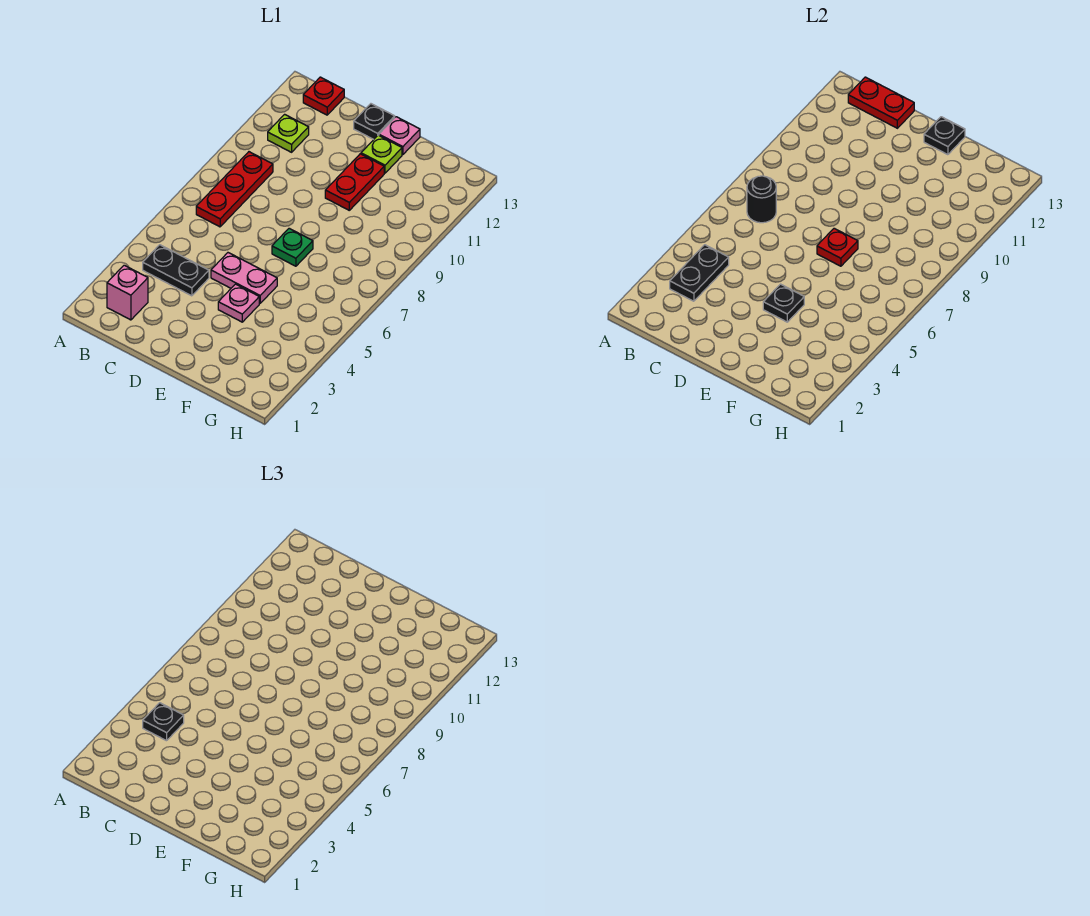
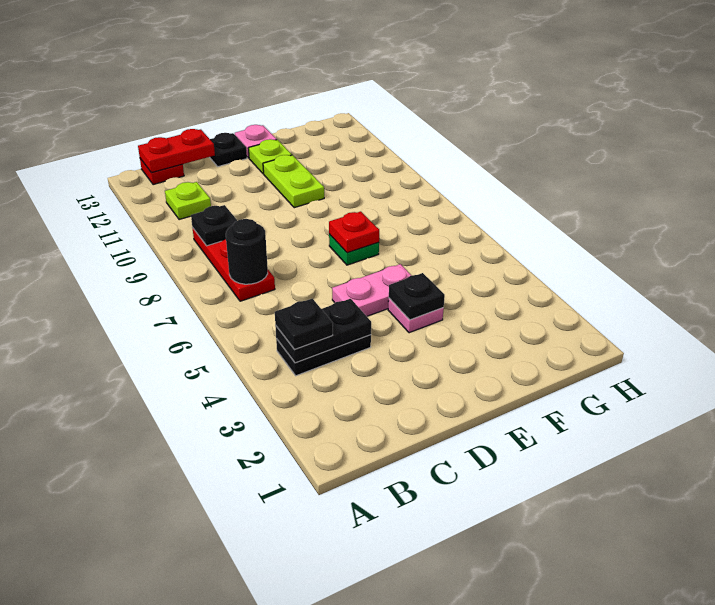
pink 1x1 brick [107,265,148,320] -> none
black 1x2 plate [670,245,729,301] -> black 1x2 plate turned to [275,299,371,363]
red 1x2 plate [325,154,384,210] -> lime 1x2 plate [263,155,324,208]
black 1x1 plate [924,117,965,155] -> black 1x1 plate moved to [191,205,238,246]

